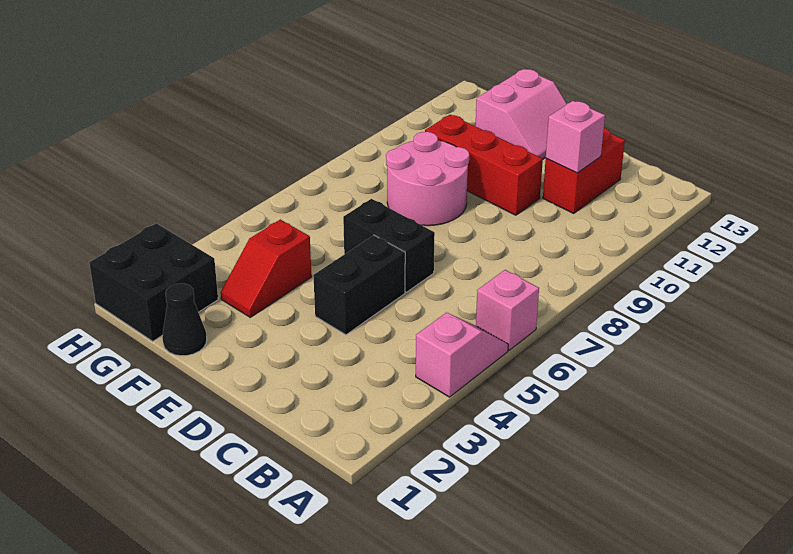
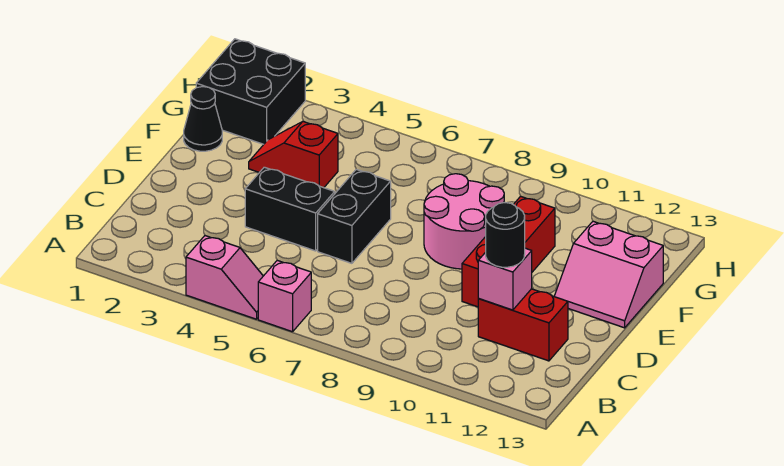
none -> black 1x1 round brick [486,203,525,267]

